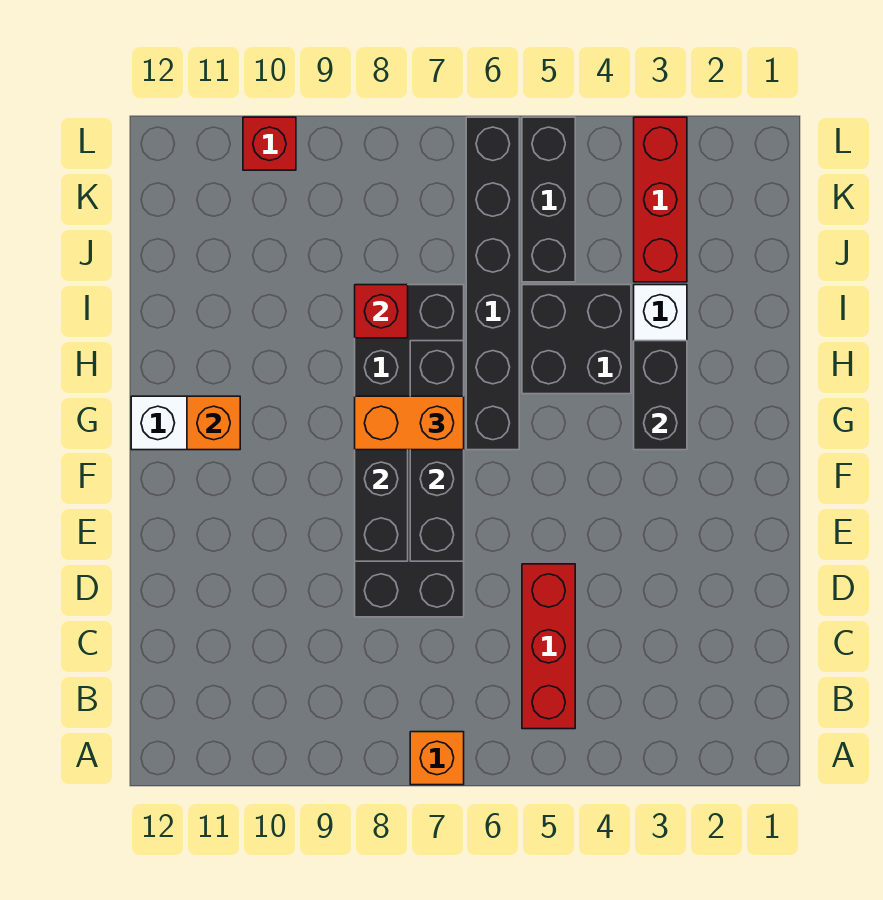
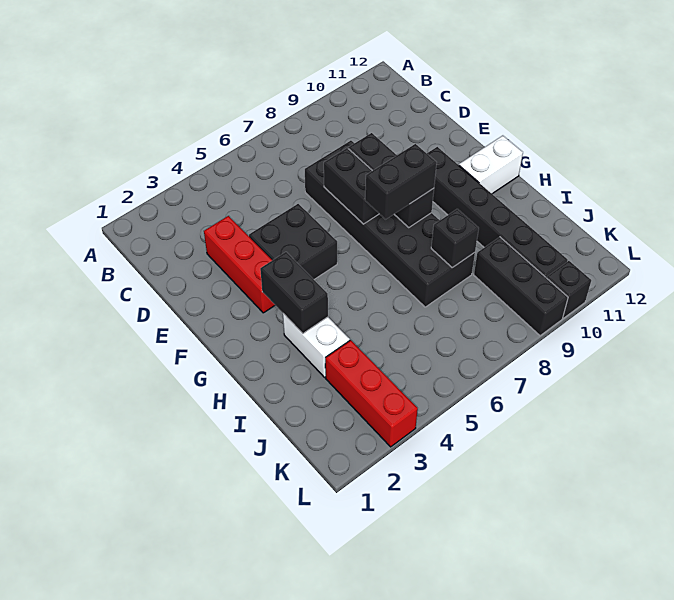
orange 1x1 brick [410,732,464,785] -> none
red 1x3 brick [522,564,575,729] -> red 1x3 brick moved to [204,216,275,313]
black 1x4 brick [410,341,464,561] -> black 1x2 brick [324,148,379,224]
black 1x6 brick [466,117,519,450] -> black 1x6 brick moved to [427,147,568,278]
orange 1x2 brick [355,396,464,450] -> black 1x2 brick [365,144,437,219]
orange 1x1 brick [187,396,240,450] -> none
black 2x2 brick [522,285,631,394] -> black 2x2 brick moved to [249,204,337,279]
red 1x1 brick [355,285,408,338] -> black 1x1 brick [431,209,479,268]
black 1x3 brick [522,117,575,282] -> black 1x3 brick moved to [474,237,568,336]
red 1x1 brick [243,117,296,170] -> black 1x1 brick [547,261,591,318]

